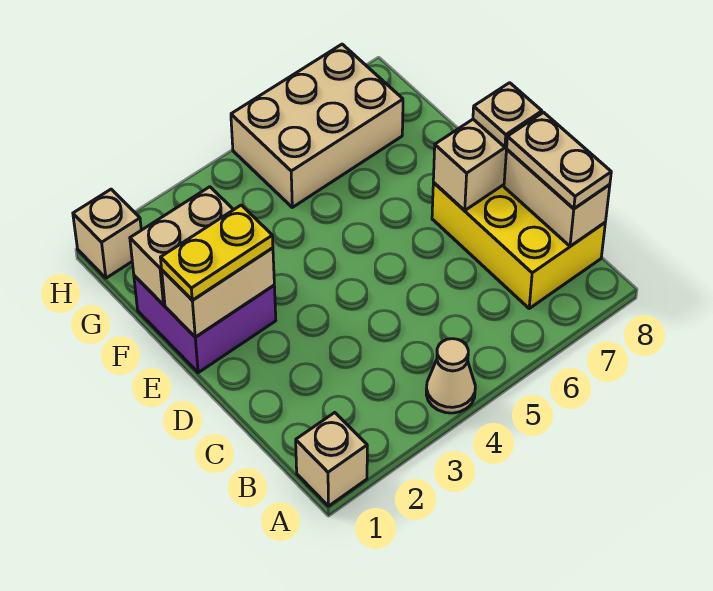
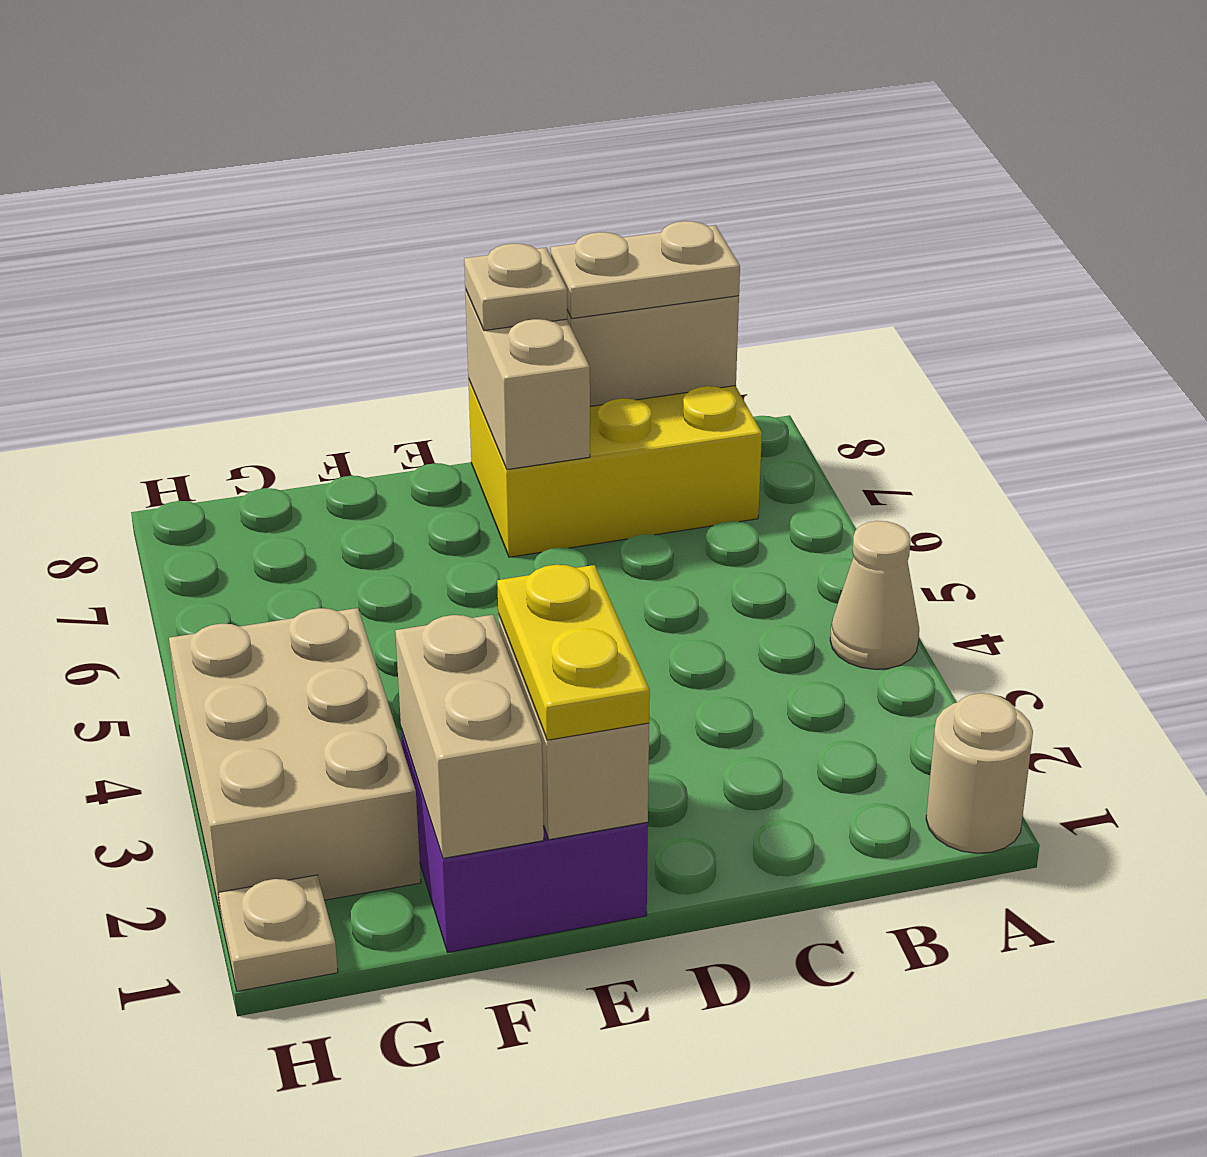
tan 1x1 brick [296,413,367,506] -> tan 1x1 round brick [926,693,1033,853]
tan 2x3 brick [231,44,403,207] -> tan 2x3 brick moved to [169,608,421,916]
tan 1x1 brick [73,189,141,278] -> tan 1x1 plate [218,875,338,991]

